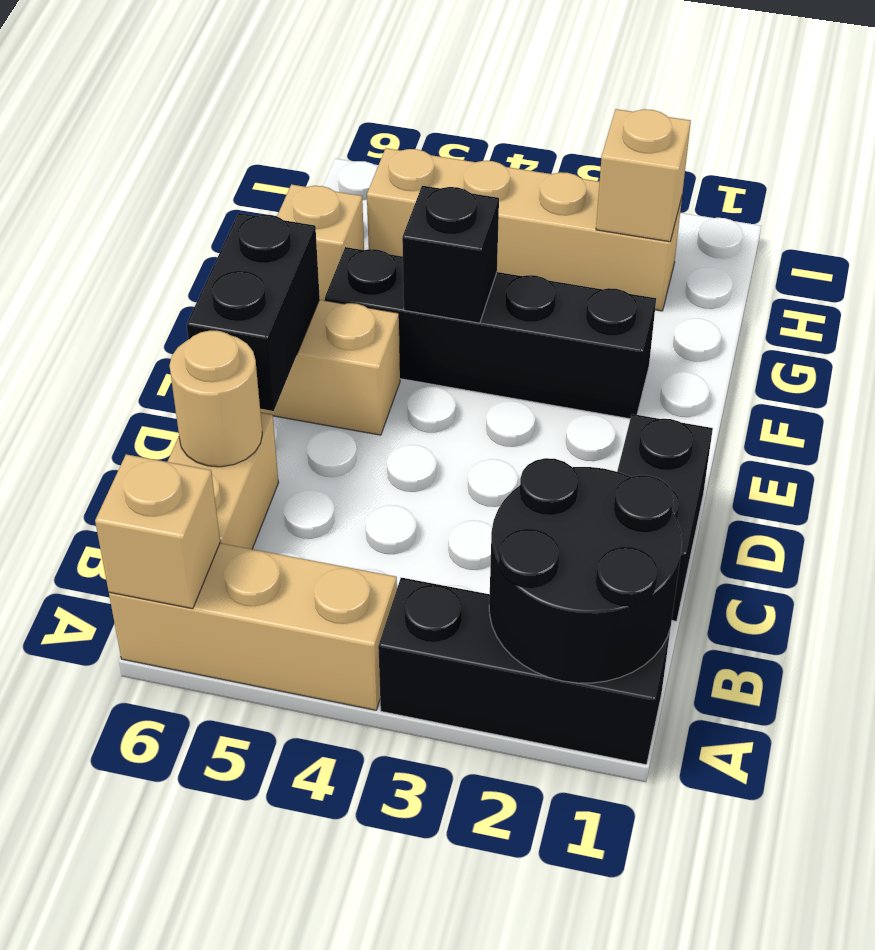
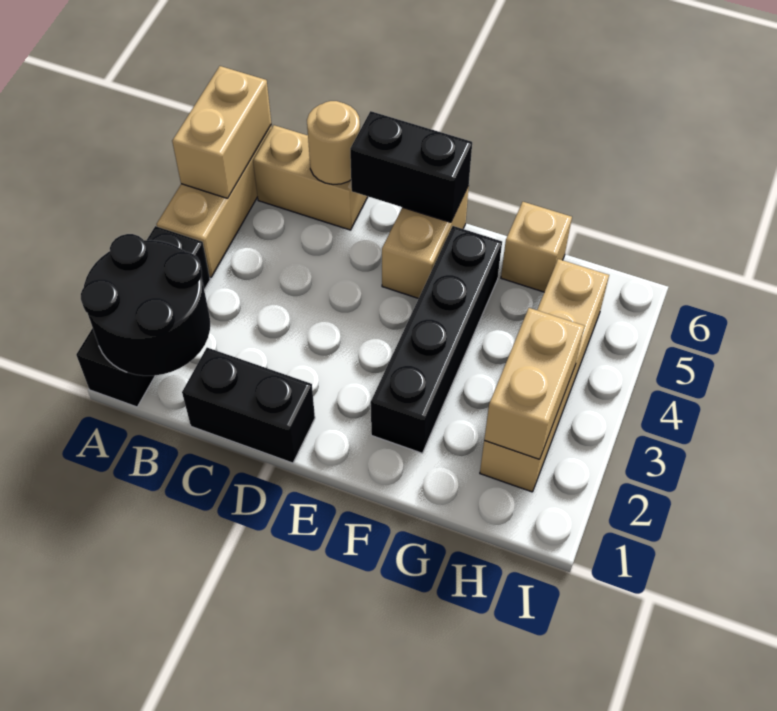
tan 1x1 brick [95,454,220,609] -> tan 1x2 brick [172,66,271,198]
black 1x1 brick [402,186,499,323] -> none
tan 1x1 brick [596,109,691,242] -> tan 1x2 brick [484,308,584,459]

